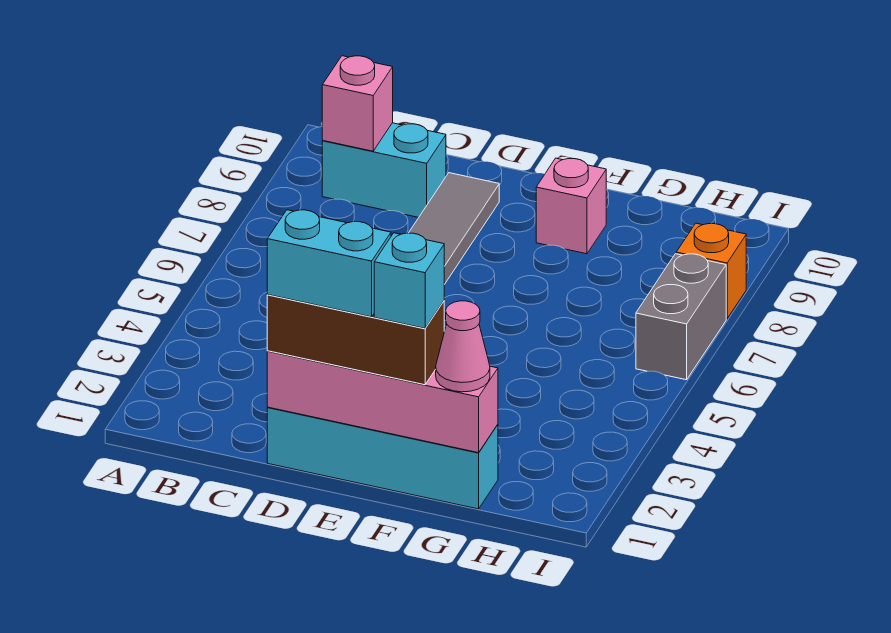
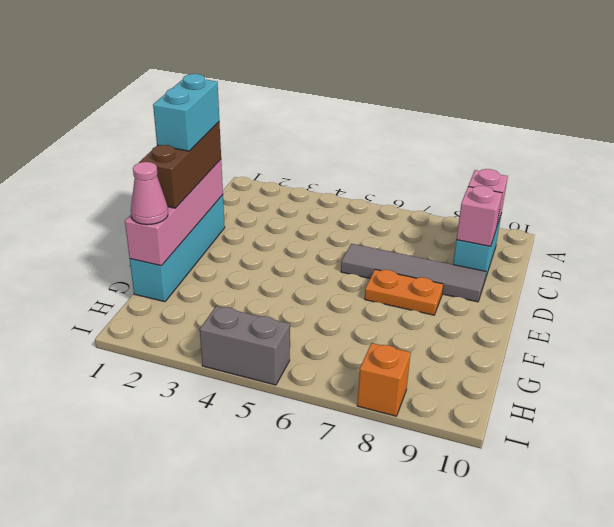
none -> orange 1x2 plate [365,269,443,315]
cyan 1x1 brick [374,233,444,328] -> none
pink 1x1 brick [536,158,606,254] -> pink 1x1 brick moved to [456,186,502,247]
grey 1x2 brick [636,254,726,380] -> grey 1x2 brick moved to [200,306,290,385]

